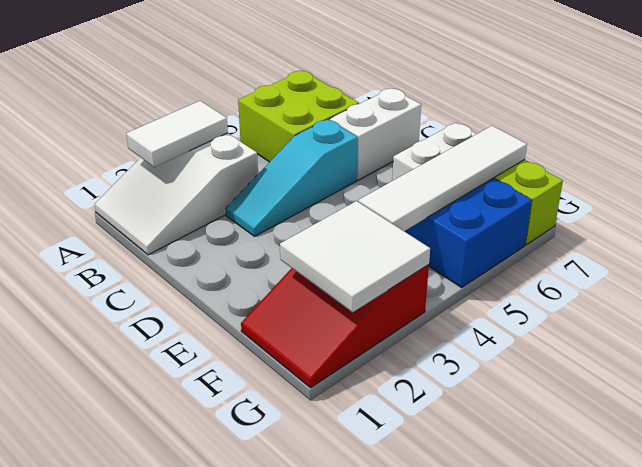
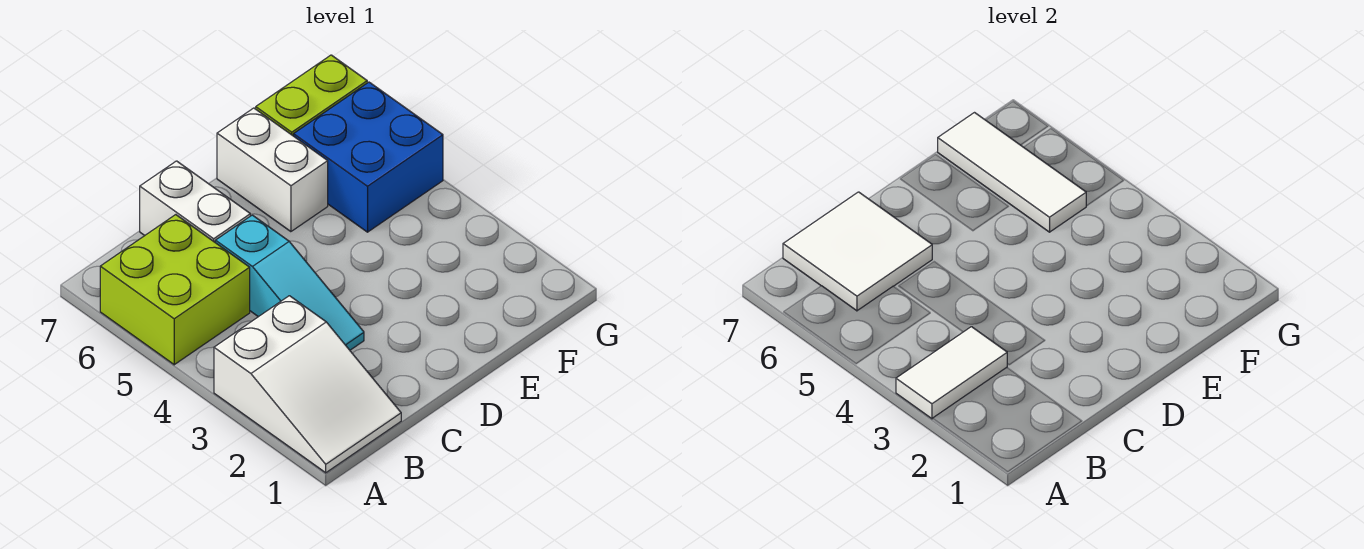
white 1x2 tile [126,101,228,167] -> white 1x2 tile turned to [896,327,1007,419]
red 2x3 slope [241,265,429,388] -> none
white 2x2 tile [280,201,430,312] -> white 2x2 tile moved to [783,192,932,311]
white 1x4 tile [358,126,527,231] -> white 1x3 tile [938,113,1086,232]

